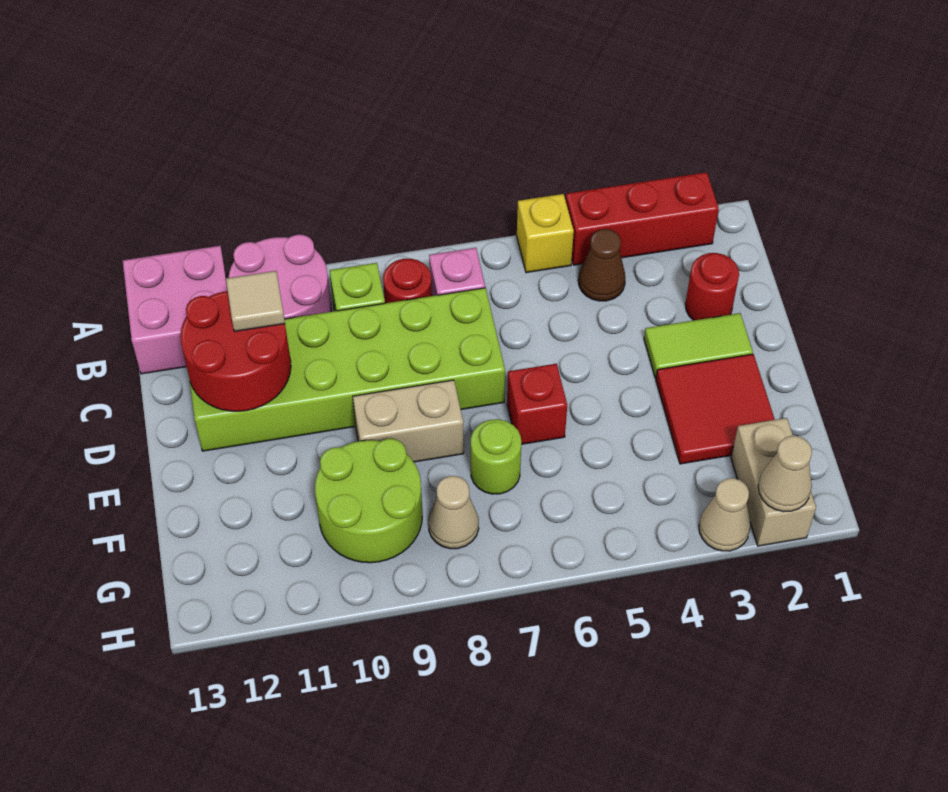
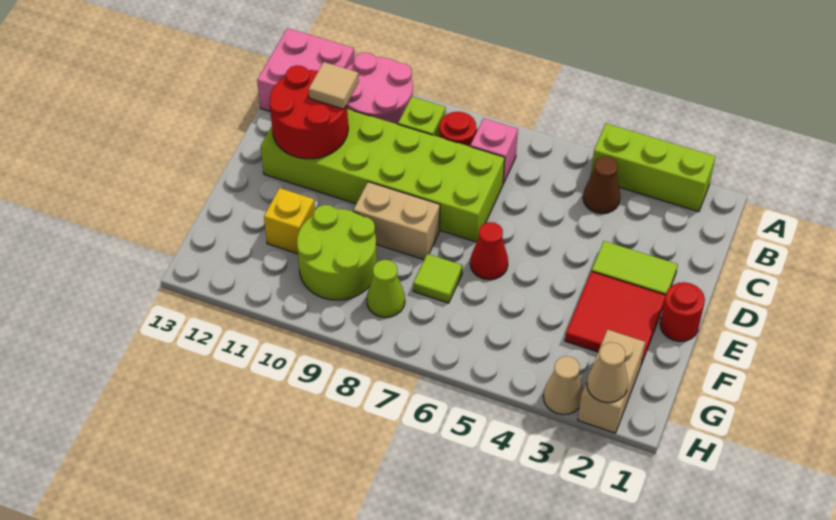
red 1x3 brick [566,172,719,265] -> lime 1x3 brick [591,124,716,212]
yellow 1x1 brick [517,194,574,273] -> yellow 1x1 brick moved to [264,188,315,254]
red 1x1 round brick [685,253,739,320] -> red 1x1 round brick moved to [660,282,705,342]
red 1x1 brick [507,364,567,444] -> red 1x1 cone [470,222,508,280]
lime 1x1 round brick [471,419,521,494] -> lime 1x1 tile [413,254,463,303]
tan 1x1 cone [428,476,479,549] -> lime 1x1 cone [367,260,405,318]

